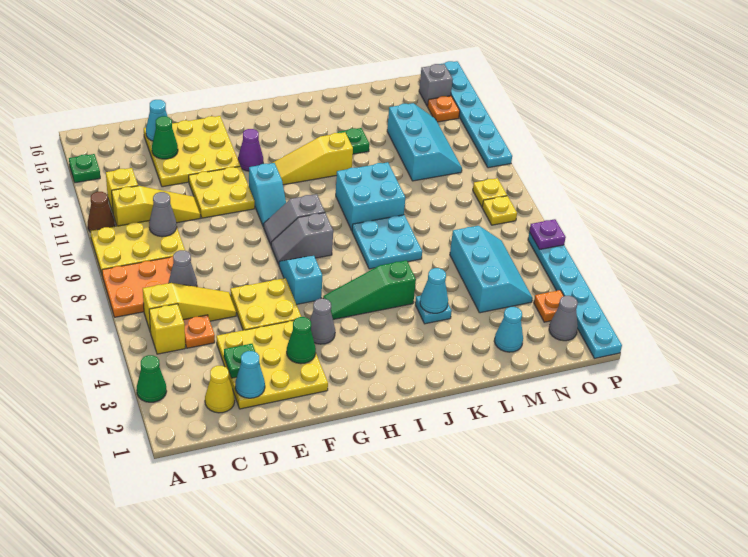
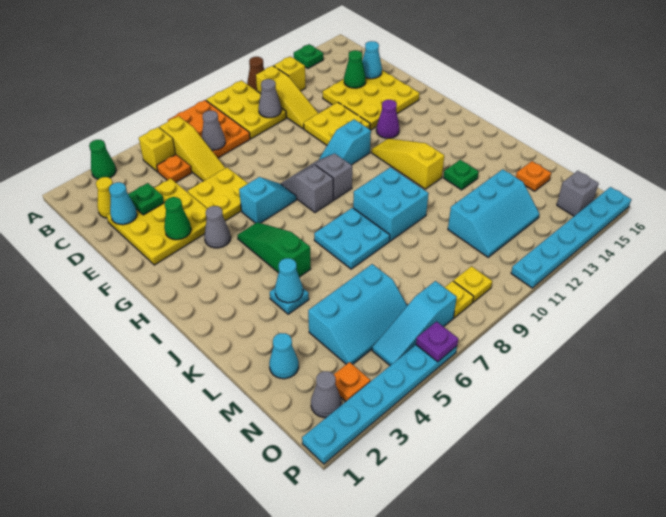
none -> cyan 1x3 slope [372,281,457,365]
orange 1x1 plate [428,96,460,122] -> orange 1x1 plate moved to [516,161,551,191]

